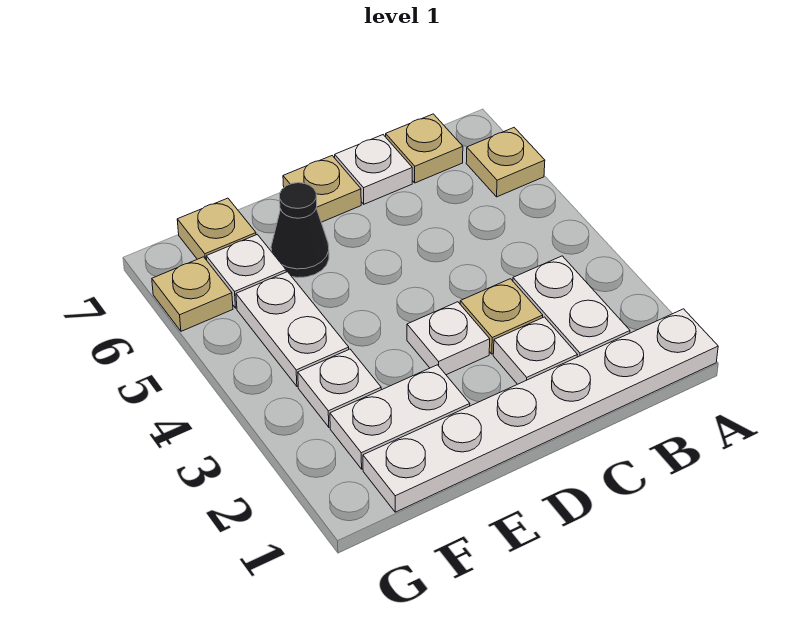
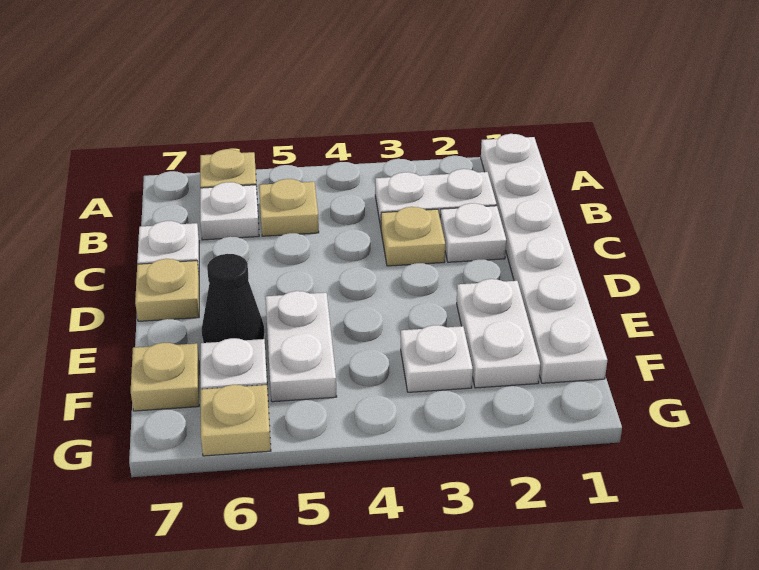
tan 1x1 plate [386,114,463,183] -> tan 1x1 plate moved to [259,179,319,236]
white 1x1 plate [407,302,490,375] -> white 1x1 plate moved to [200,182,259,240]
white 1x2 plate [236,272,349,386] -> white 1x2 plate turned to [265,291,337,402]

